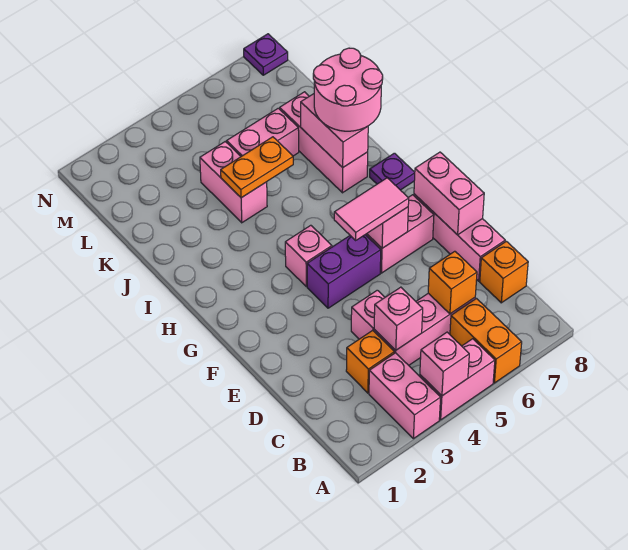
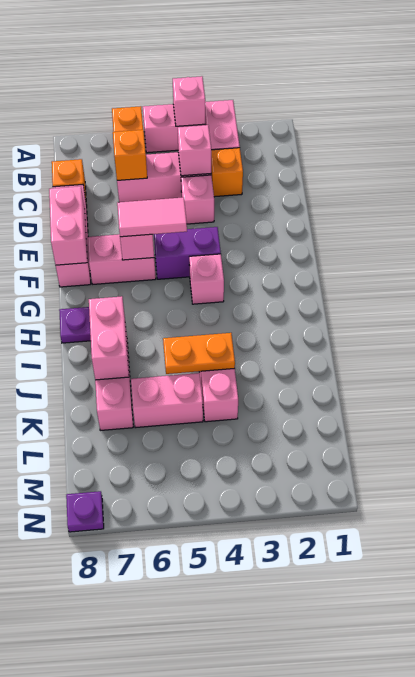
pink 2x2 round brick [313,48,383,131] -> none

